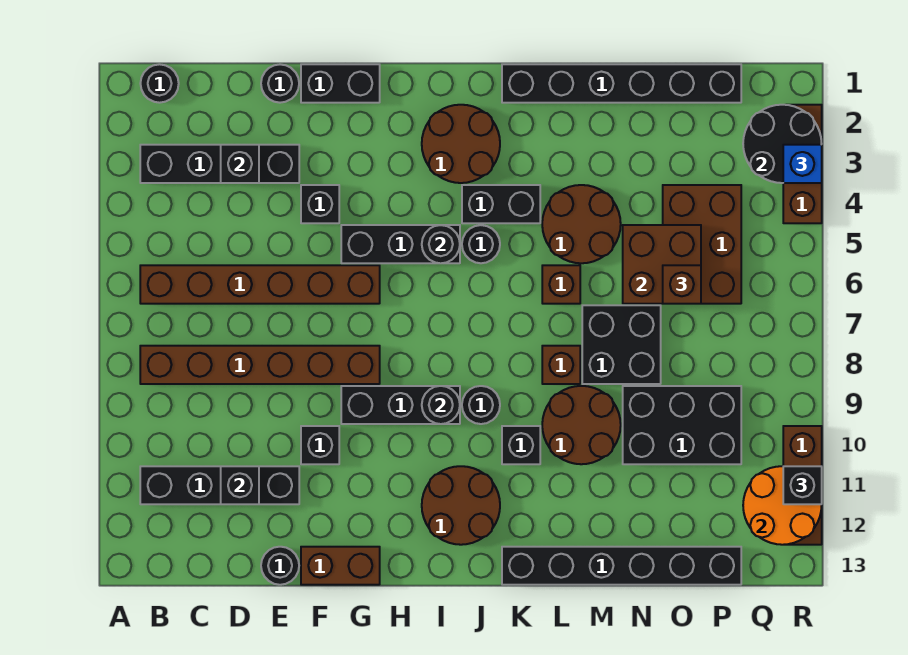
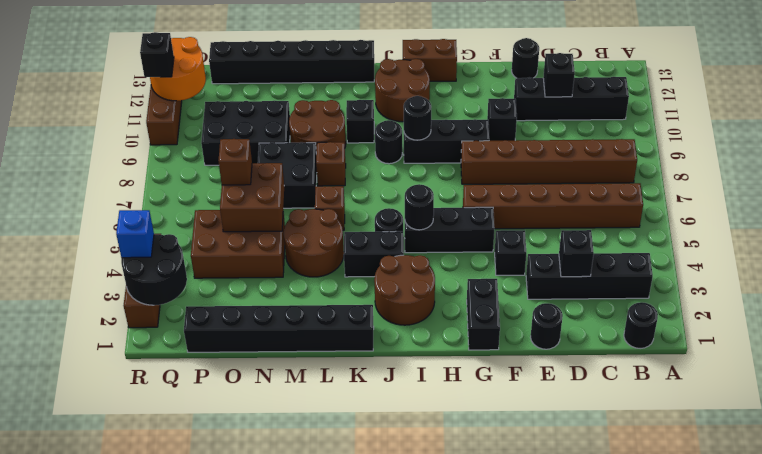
black 1x2 brick [301,64,380,103] -> black 1x2 brick turned to [467,279,500,350]
brown 1x2 brick [301,547,380,585] -> brown 1x2 brick moved to [403,39,457,81]
brown 2x3 brick [663,185,741,304] -> brown 2x3 brick turned to [191,210,285,278]

